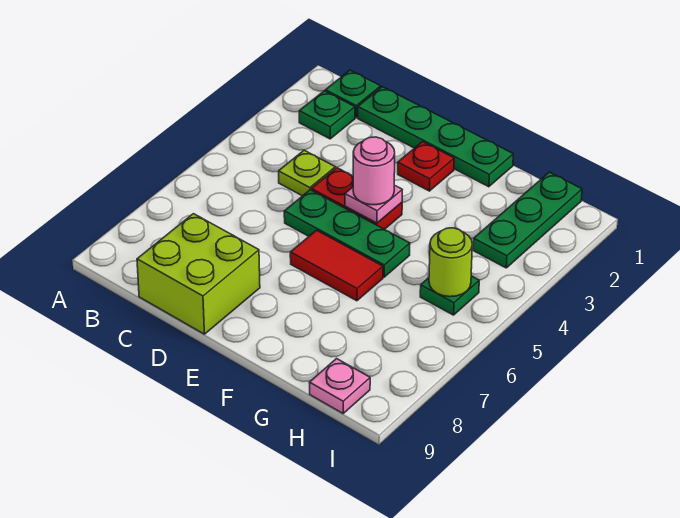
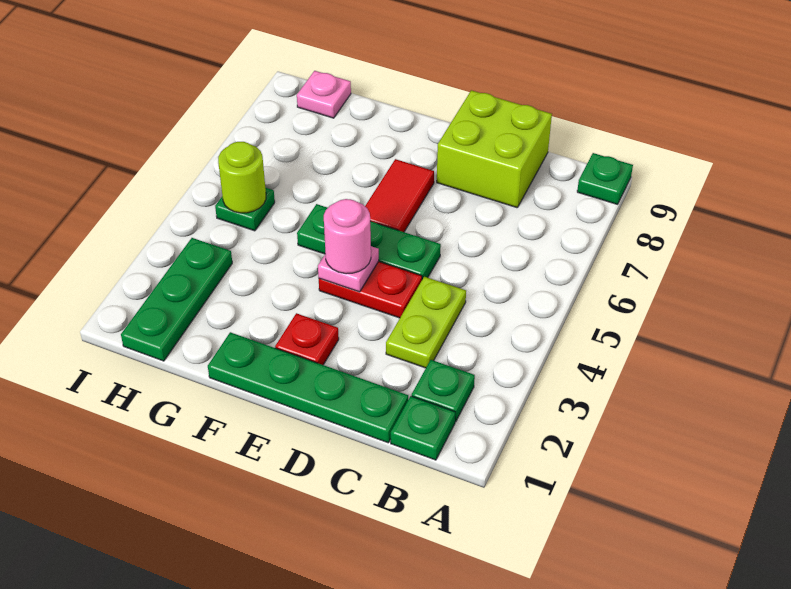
none -> green 1x1 plate [577,153,633,204]
lime 1x1 plate [279,150,335,196] -> lime 1x2 plate [386,277,466,368]
red 1x2 tile [290,230,383,301] -> red 1x2 tile turned to [365,159,434,232]

